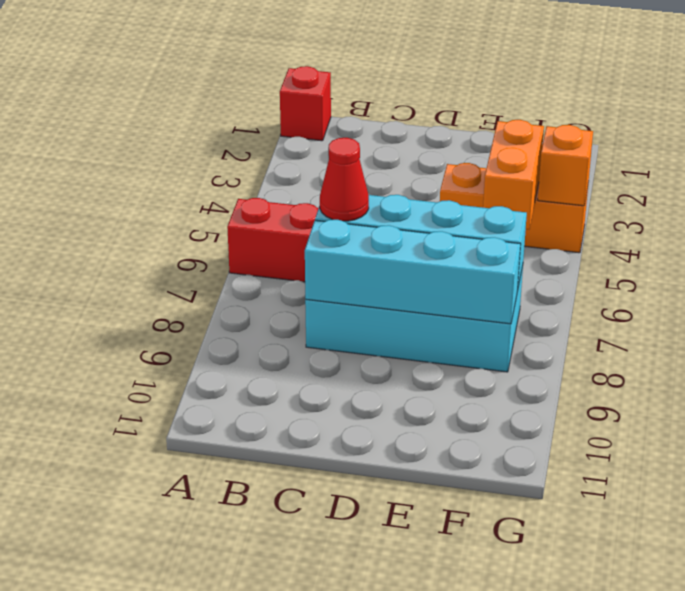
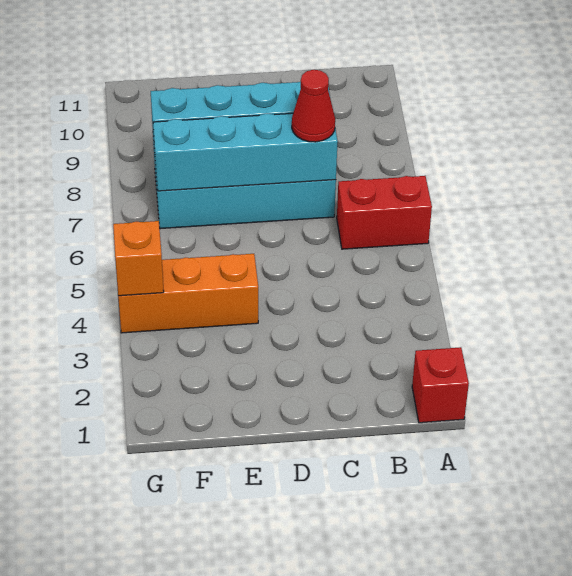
orange 1x2 brick [483,120,544,229] -> none

